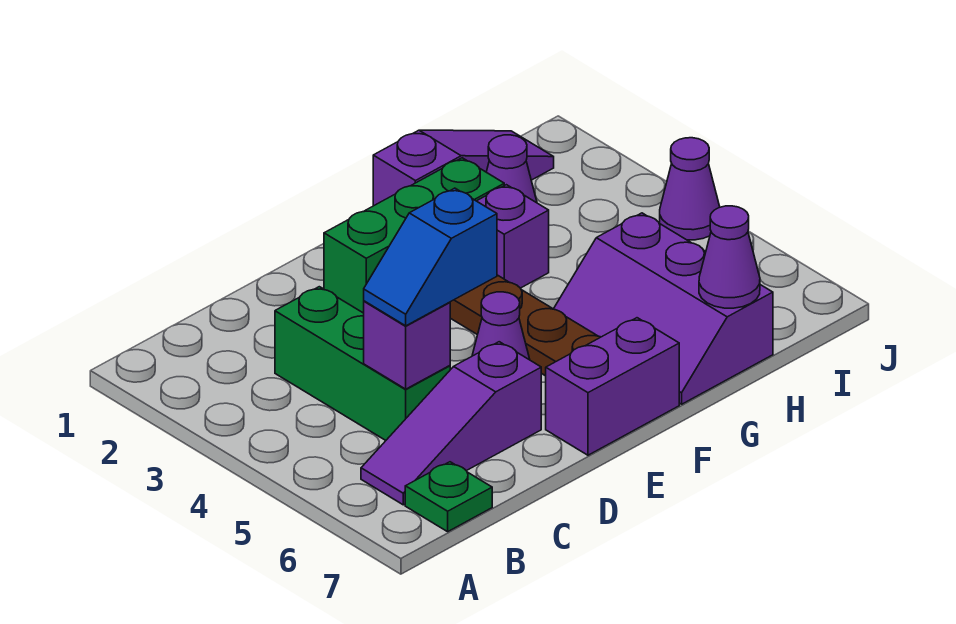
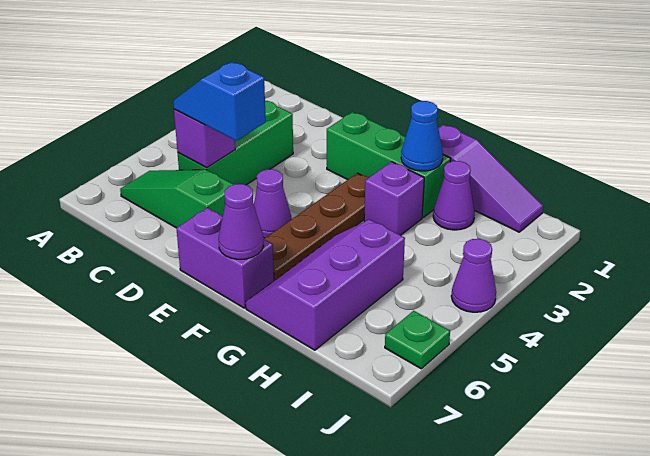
purple 1x3 slope [361,342,541,505] -> green 1x3 slope [120,170,234,228]
green 1x1 plate [405,462,492,532] -> green 1x1 plate moved to [385,311,450,369]
none -> blue 1x1 cone [401,101,443,171]
purple 1x1 cone [699,206,760,308] -> purple 1x1 cone moved to [219,184,264,259]

